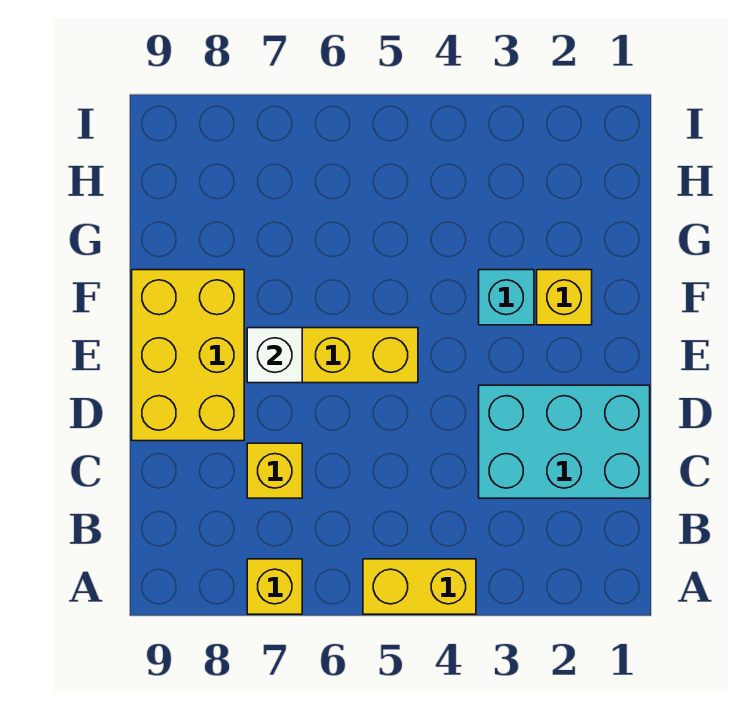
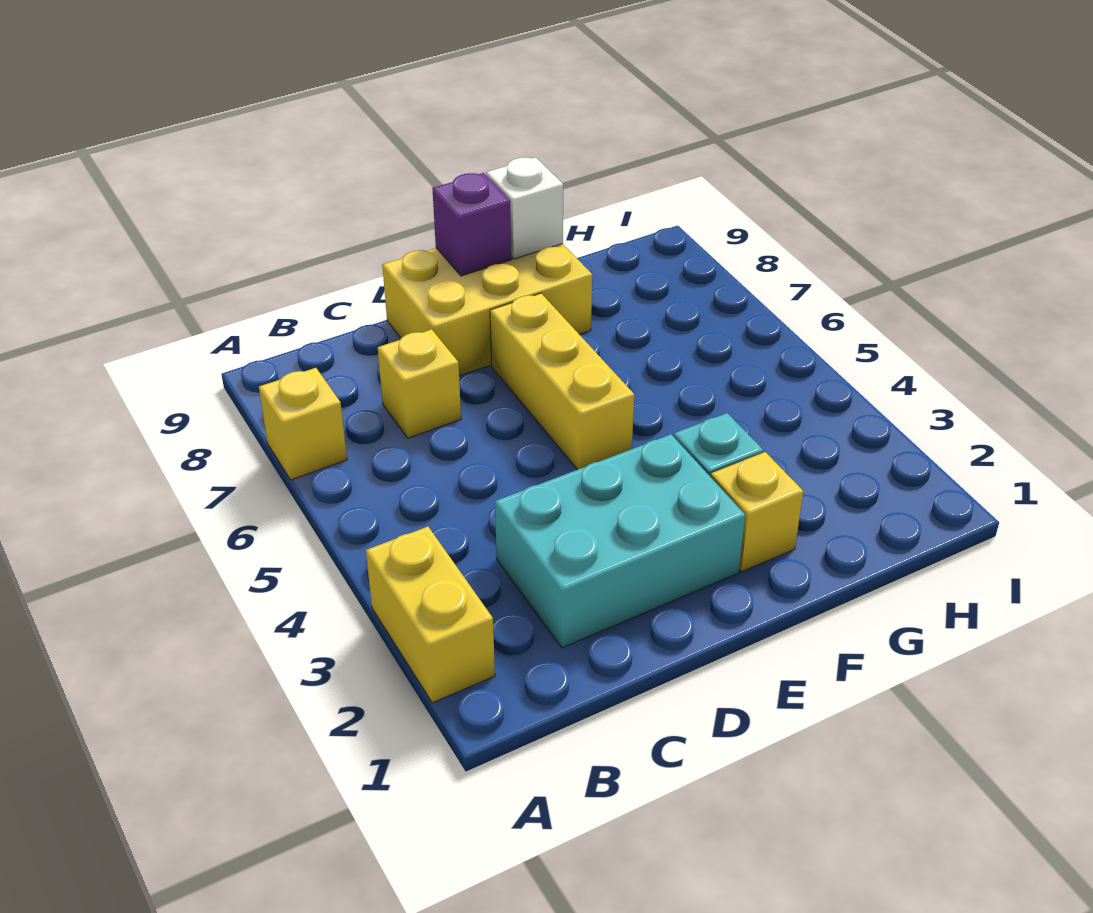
yellow 1x2 brick [363,559,476,614] -> yellow 1x2 brick moved to [366,527,495,703]
cyan 2x3 brick [479,385,650,498] -> cyan 2x3 brick turned to [495,434,745,648]
white 1x1 brick [247,328,302,383] -> white 1x1 brick moved to [486,157,563,259]
none -> purple 1x1 brick [432,173,511,276]

